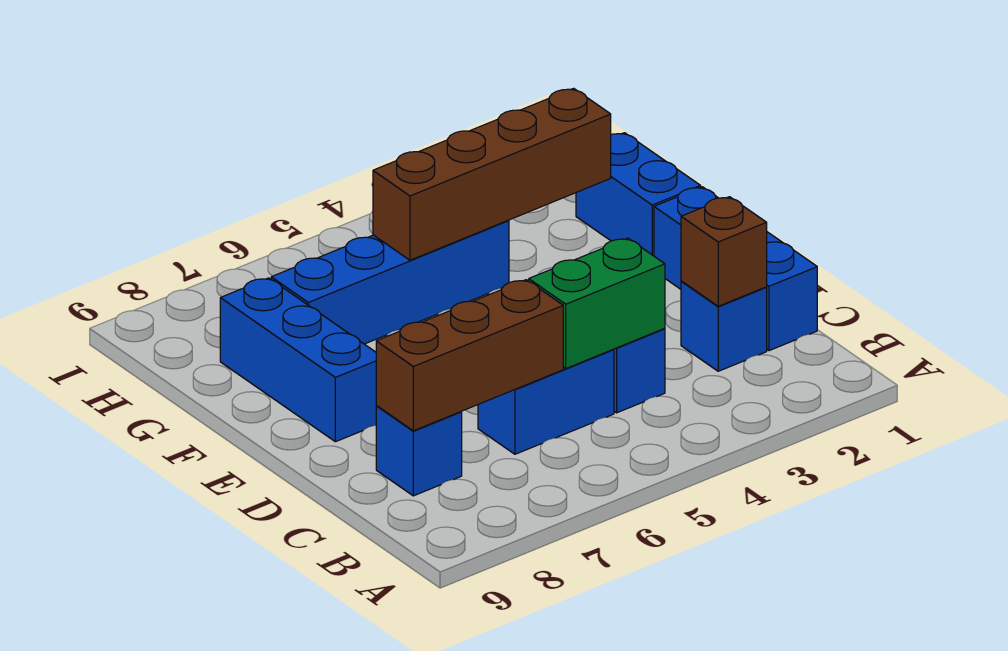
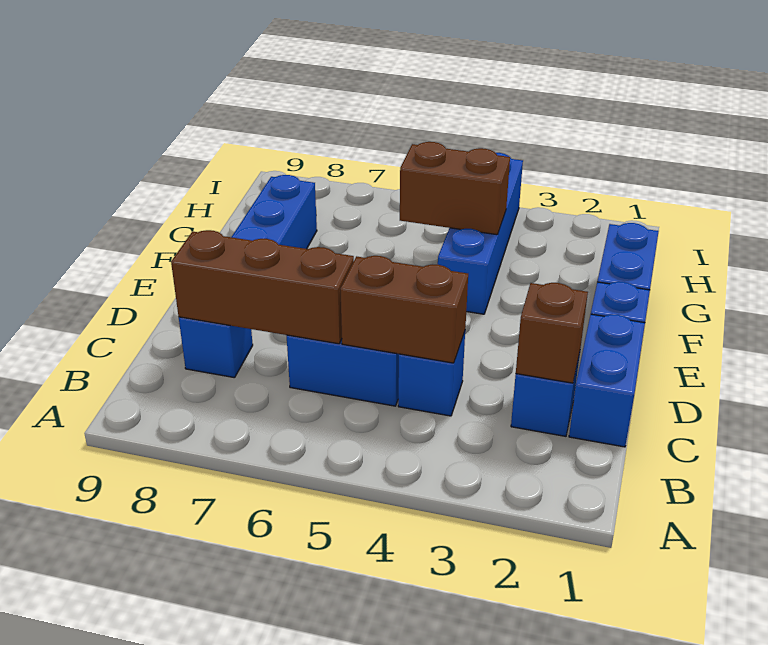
green 1x2 brick [529,238,665,368] -> brown 1x2 brick [340,256,468,363]
brown 1x4 brick [373,88,611,260] -> brown 1x2 brick [400,142,510,235]
blue 1x4 brick [271,220,509,344] -> blue 1x4 brick turned to [438,153,523,314]

